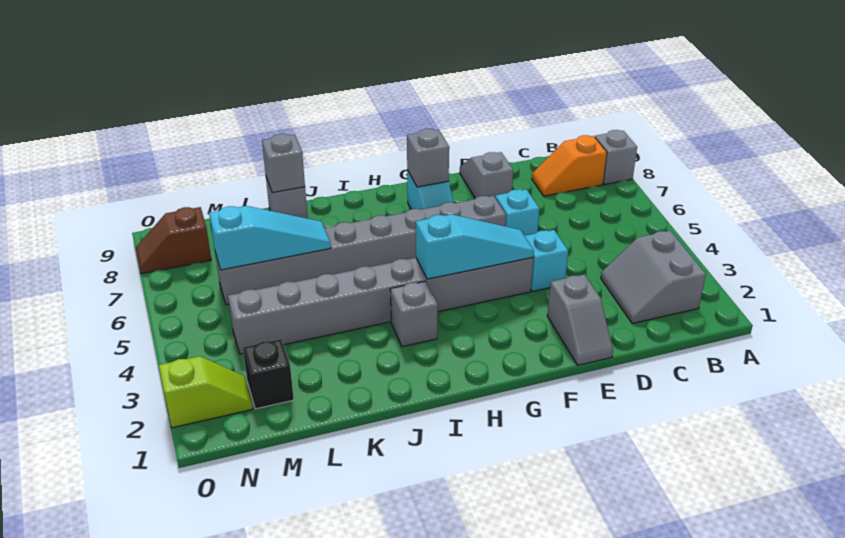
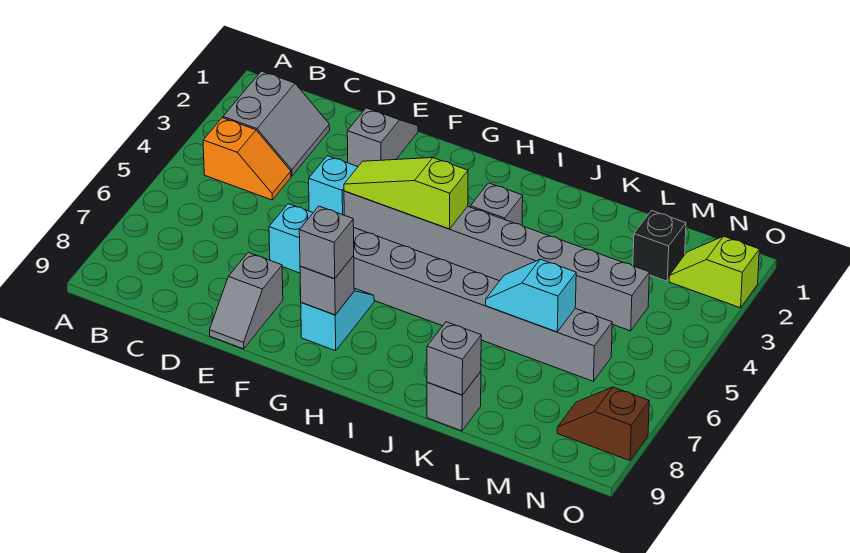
grey 1x1 brick [595,130,637,185] -> grey 1x1 brick moved to [299,206,354,279]
orange 1x2 slope [532,135,607,196] -> orange 1x2 slope moved to [203,118,291,200]
cyan 1x3 slope [416,214,534,279] -> lime 1x3 slope [344,158,468,229]
cyan 1x3 slope [209,206,331,270] -> cyan 1x2 slope [486,259,576,332]
brown 1x2 slope [136,207,211,274] -> brown 1x2 slope turned to [557,387,649,461]

